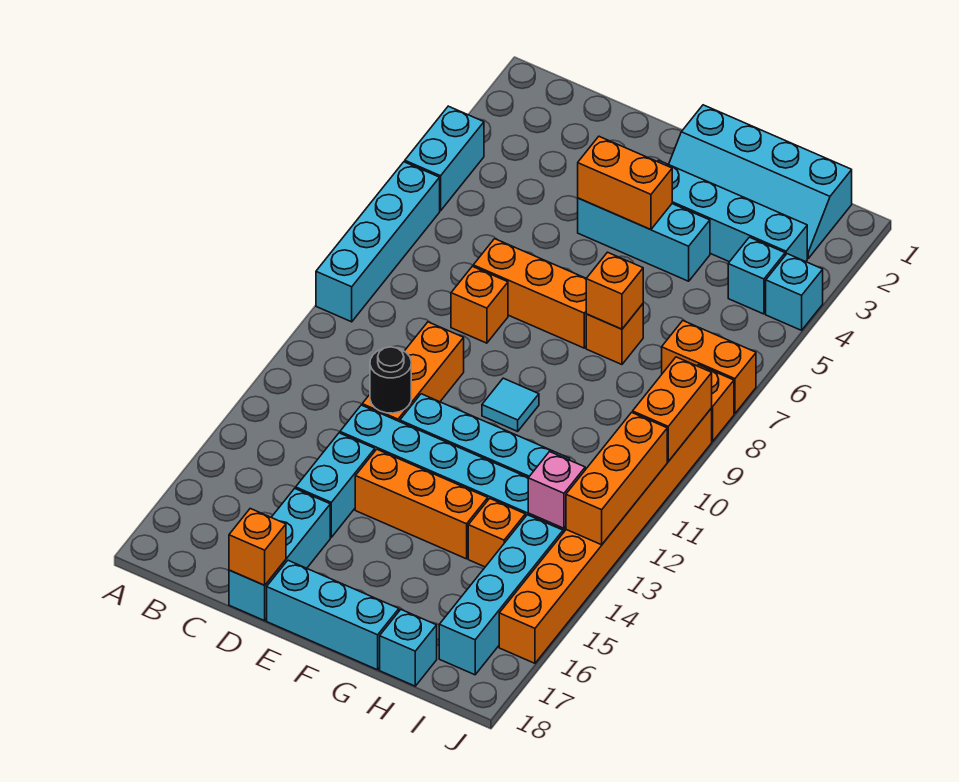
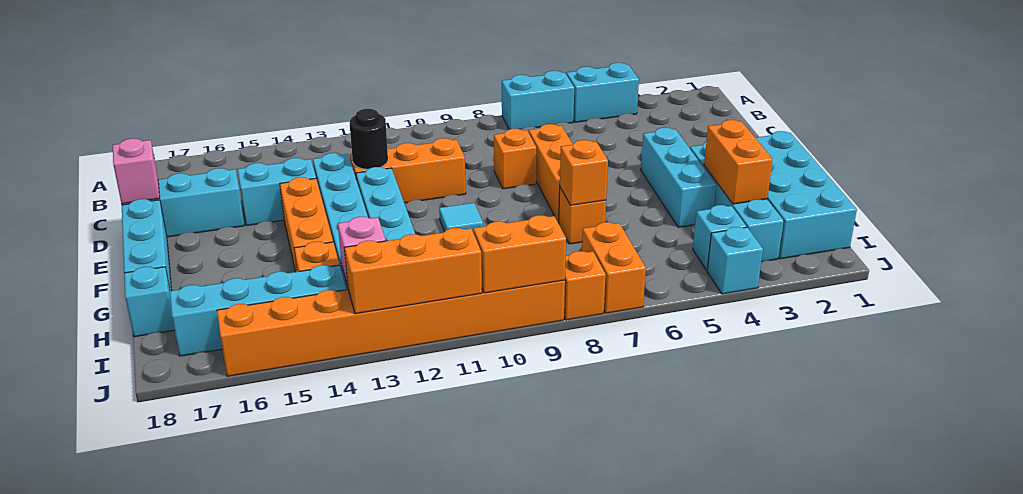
cyan 1x4 brick [316,162,440,322] -> cyan 1x2 brick [502,71,574,130]
orange 1x1 brick [229,509,286,585] -> pink 1x1 brick [113,139,160,204]
orange 1x2 brick [578,137,672,230] -> orange 1x2 brick moved to [704,120,773,204]
cyan 2x4 slope [669,105,852,258] -> cyan 2x4 brick [756,131,857,259]

